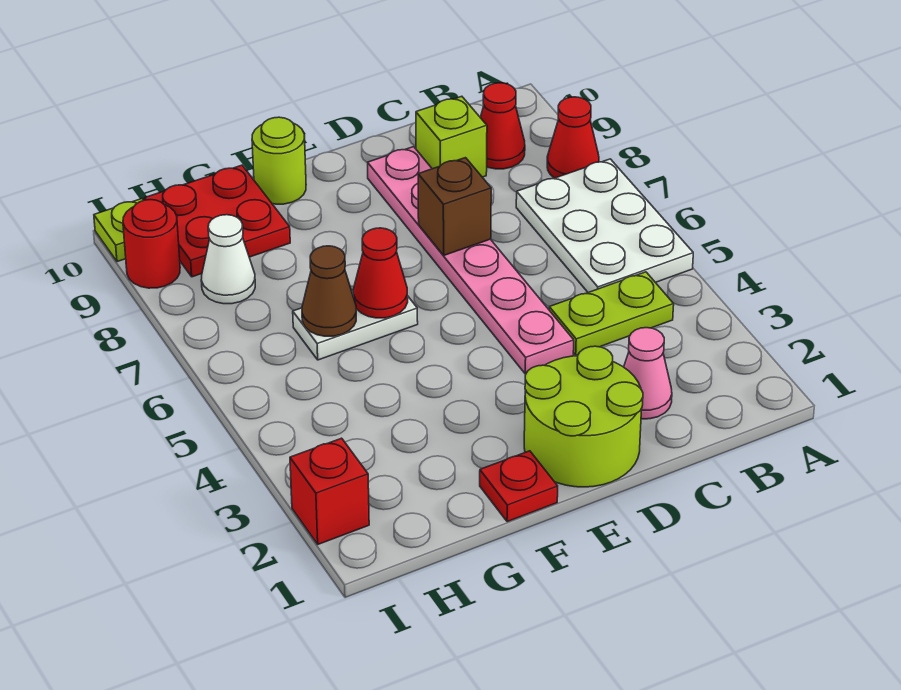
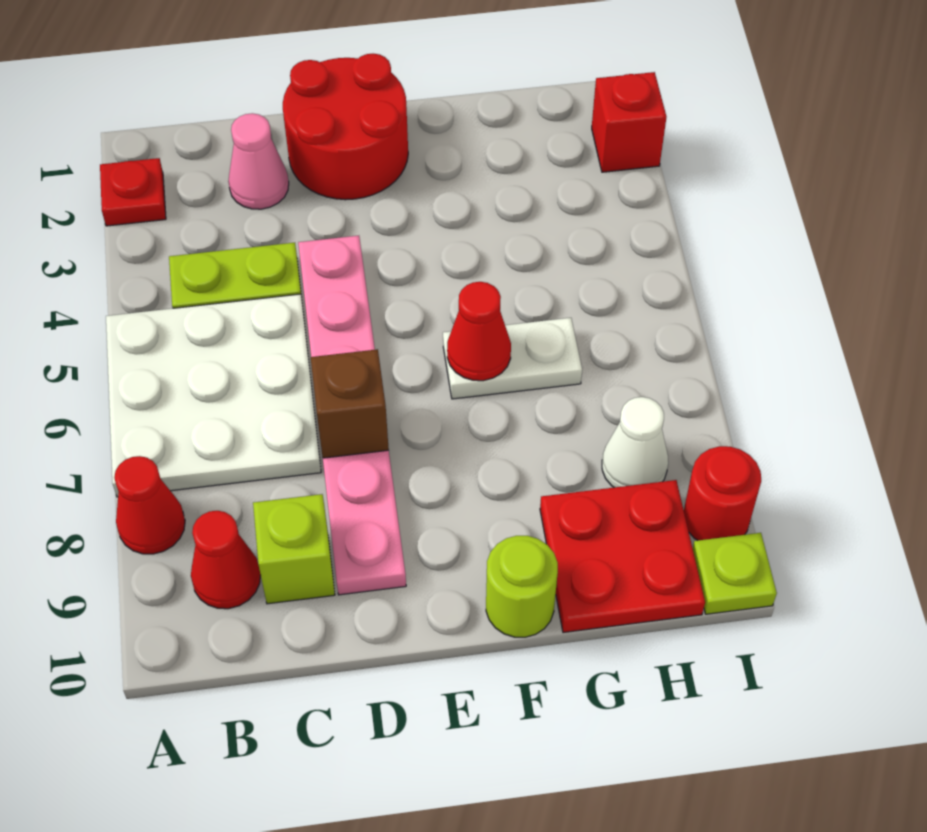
white 2x3 plate [516,159,693,293] -> white 3x3 plate [106,294,321,497]
lime 2x2 round brick [524,346,643,487] -> red 2x2 round brick [283,54,408,200]
red 1x1 plate [480,451,558,522] -> red 1x1 plate moved to [100,158,166,226]
brown 1x1 cone [302,246,356,336] -> none

